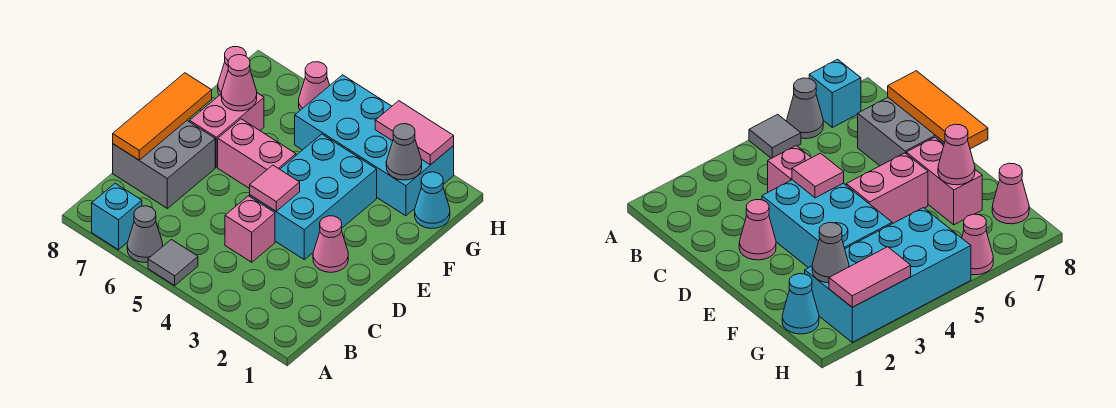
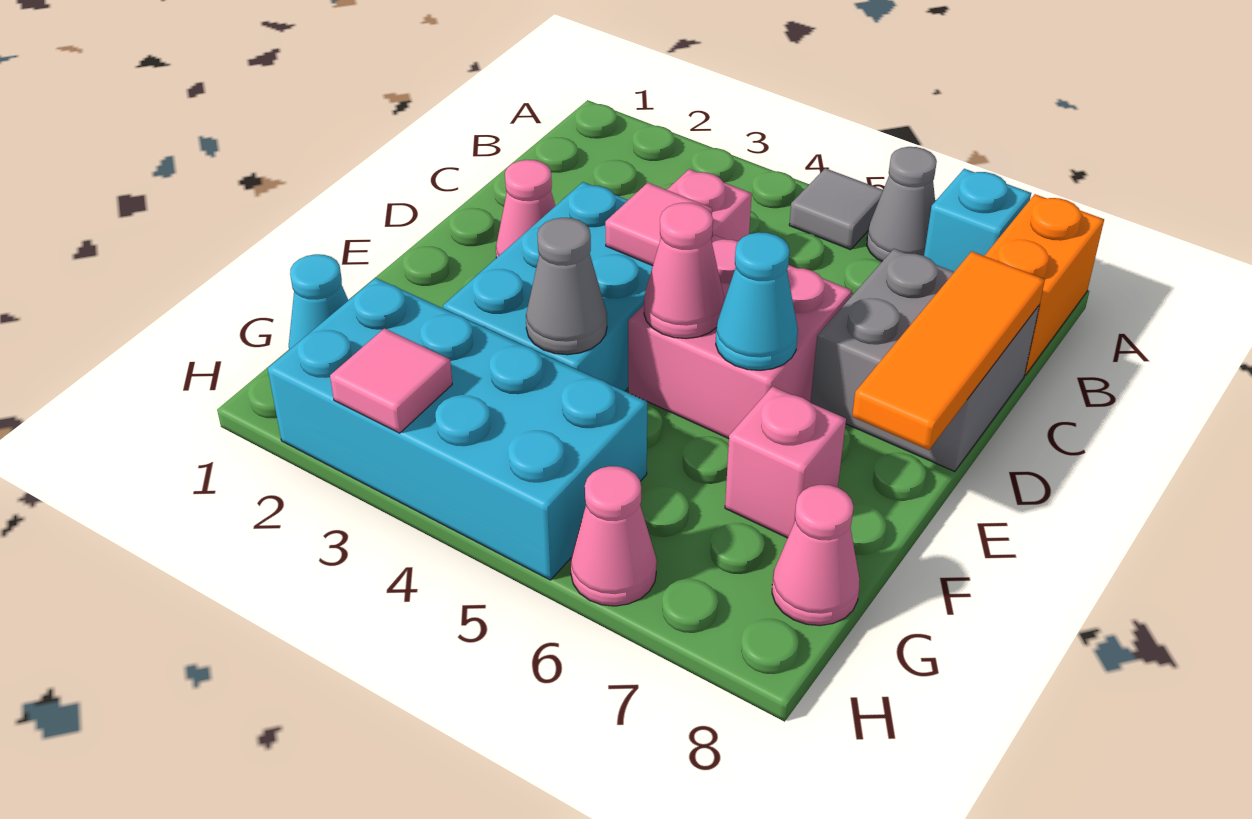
none -> orange 1x2 brick [985,194,1104,375]
pink 1x2 brick [218,119,296,189] -> pink 2x2 brick [628,235,852,439]
none -> cyan 1x1 cone [716,232,798,370]
pink 1x2 brick [190,93,264,167] -> pink 1x1 brick [725,386,846,538]
pink 1x1 cone [221,55,257,111] -> pink 1x1 cone moved to [644,203,724,339]
grey 1x1 cone [386,124,422,180] -> grey 1x1 cone moved to [526,218,607,355]
pink 1x2 tile [375,101,454,165] -> pink 1x1 tile [330,328,452,433]

